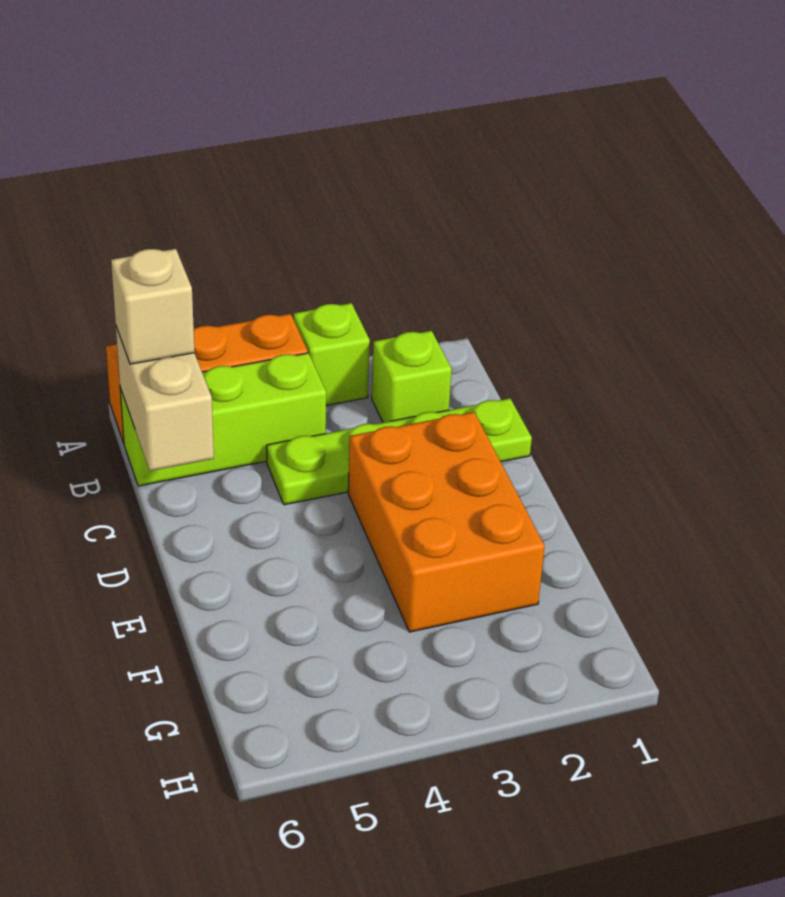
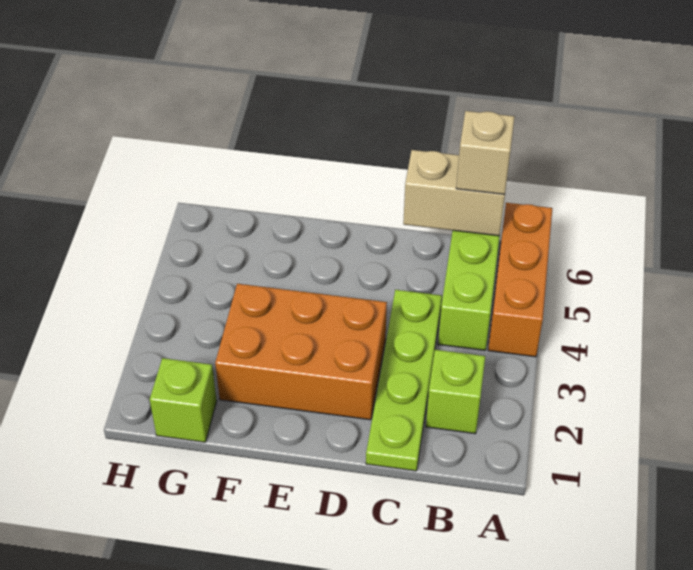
lime 1x1 brick [294,303,370,405] -> lime 1x1 brick moved to [150,358,217,442]

